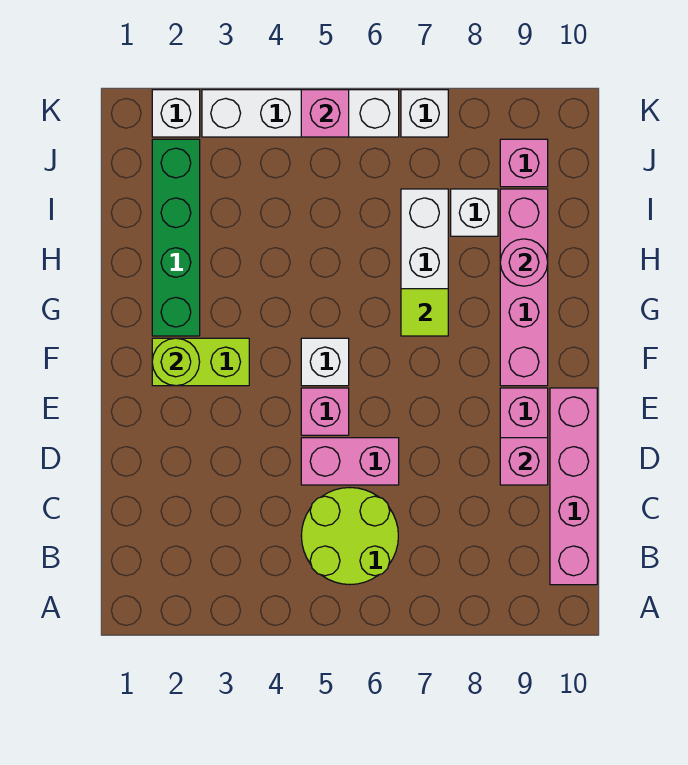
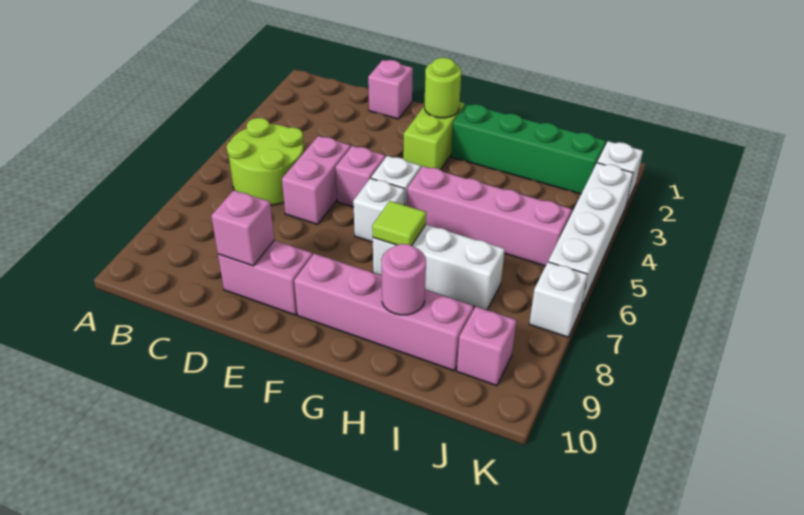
pink 1x4 brick [550,388,597,585] -> pink 1x4 brick moved to [407,166,572,266]
white 1x1 brick [451,189,498,236] -> white 1x1 brick moved to [353,178,405,242]
pink 1x1 brick [301,90,349,137] -> pink 1x1 brick moved to [368,60,413,119]

